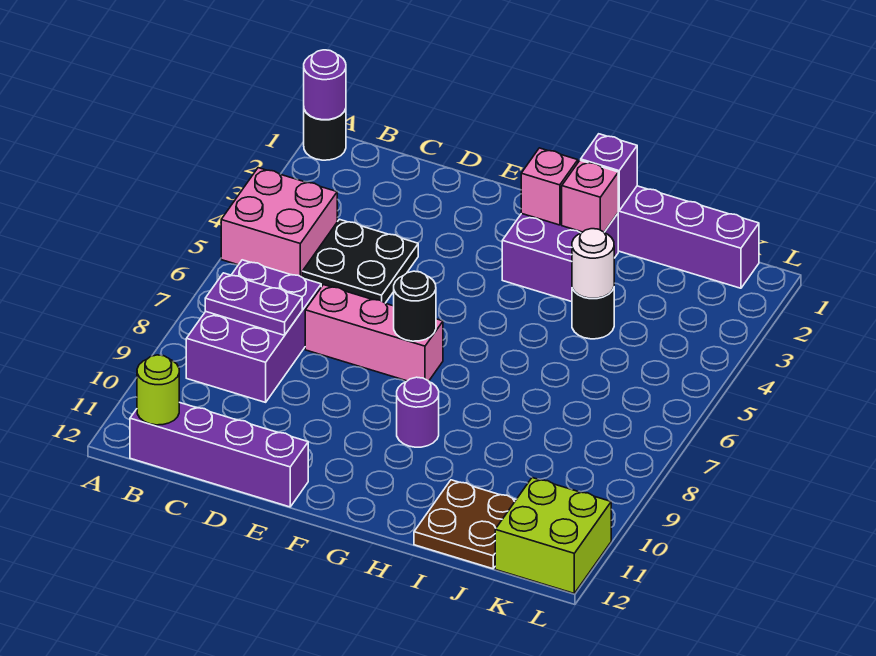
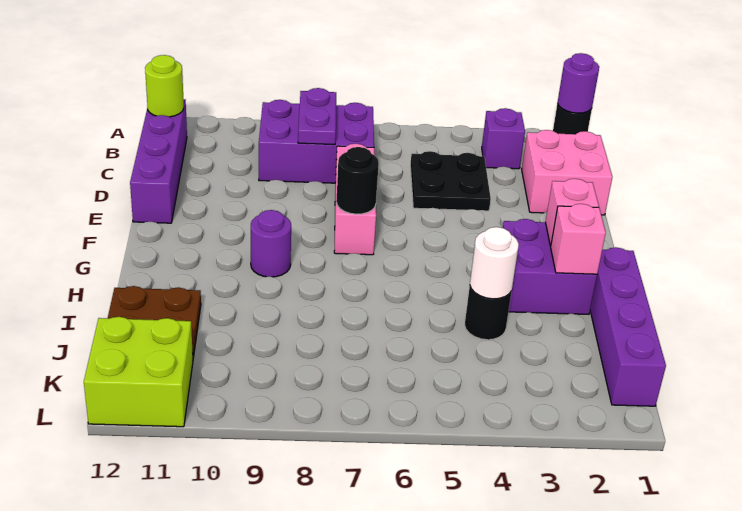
pink 2x2 brick [221,168,337,277] -> pink 2x2 brick moved to [522,130,612,215]
purple 1x1 brick [581,134,637,211] -> purple 1x1 brick moved to [482,108,525,169]

